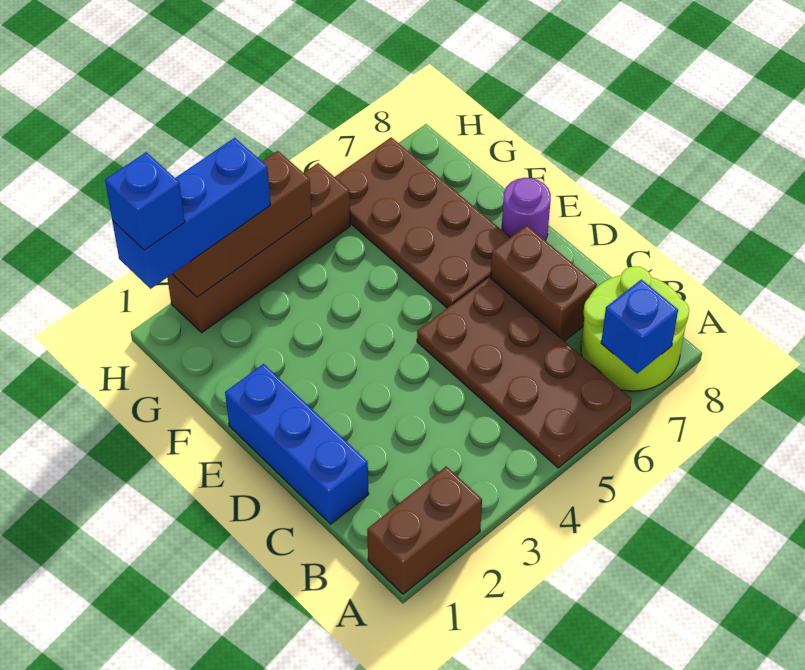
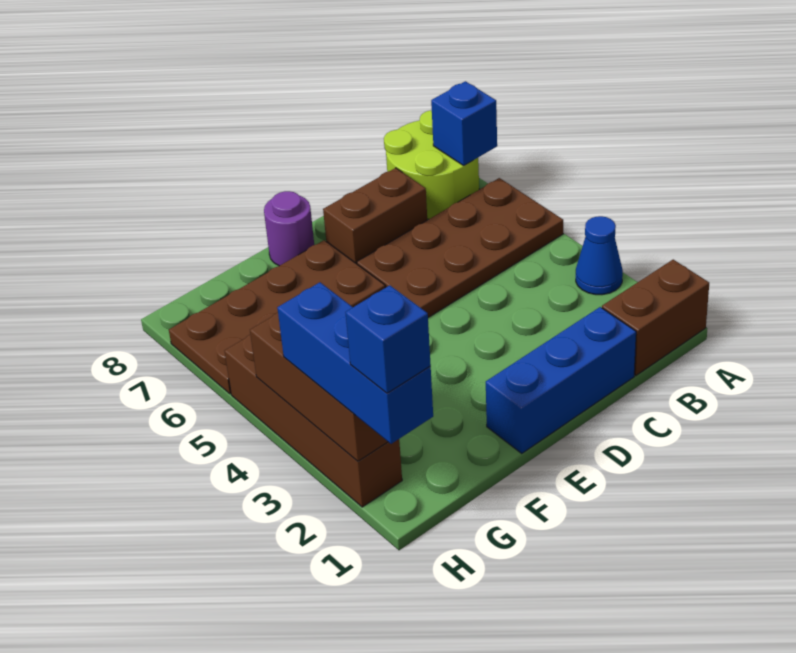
brown 1x2 brick [367,466,482,594] -> brown 1x2 brick turned to [602,260,709,375]
none -> blue 1x1 cone [576,216,623,295]

